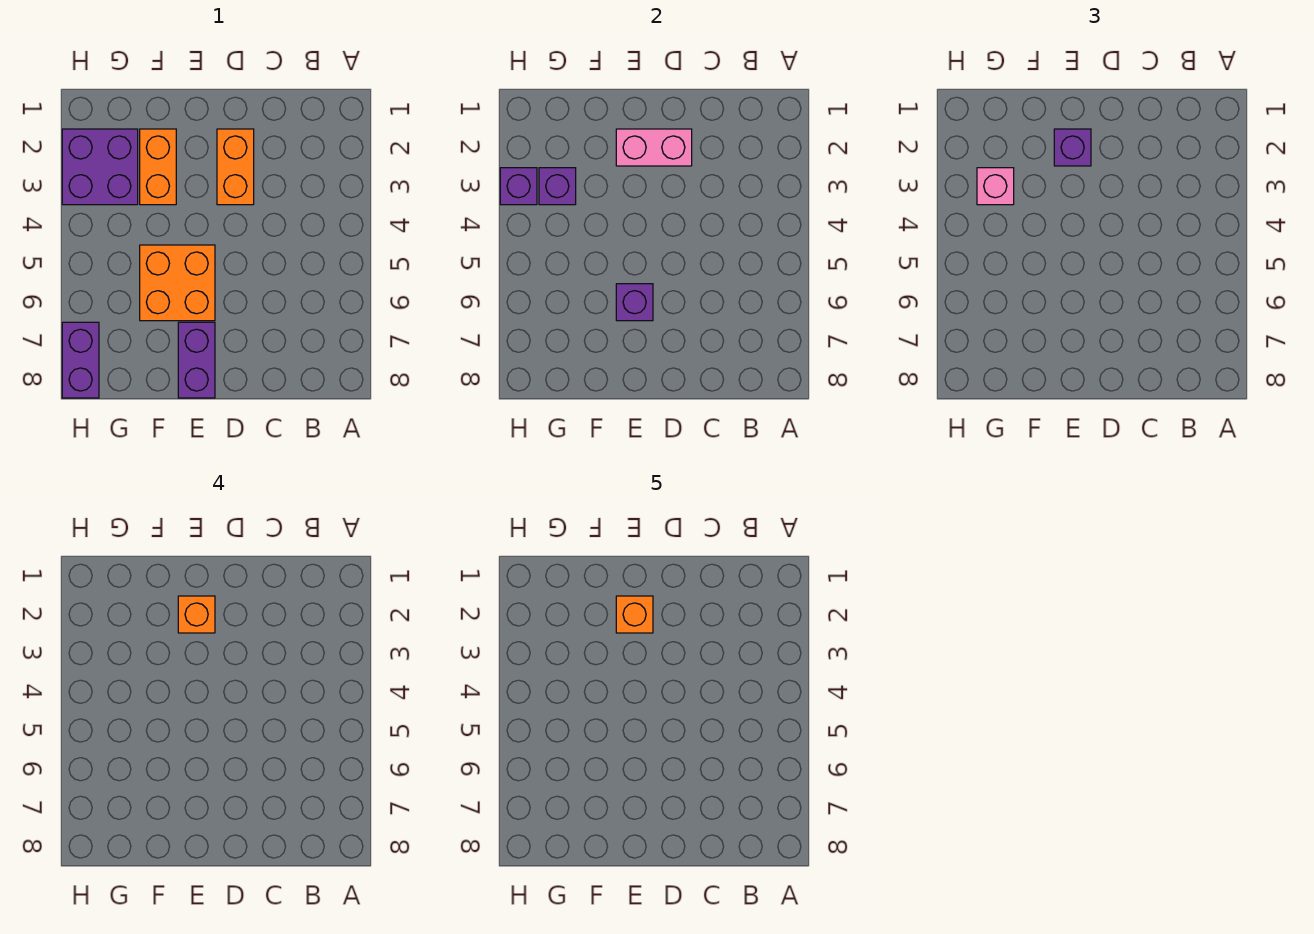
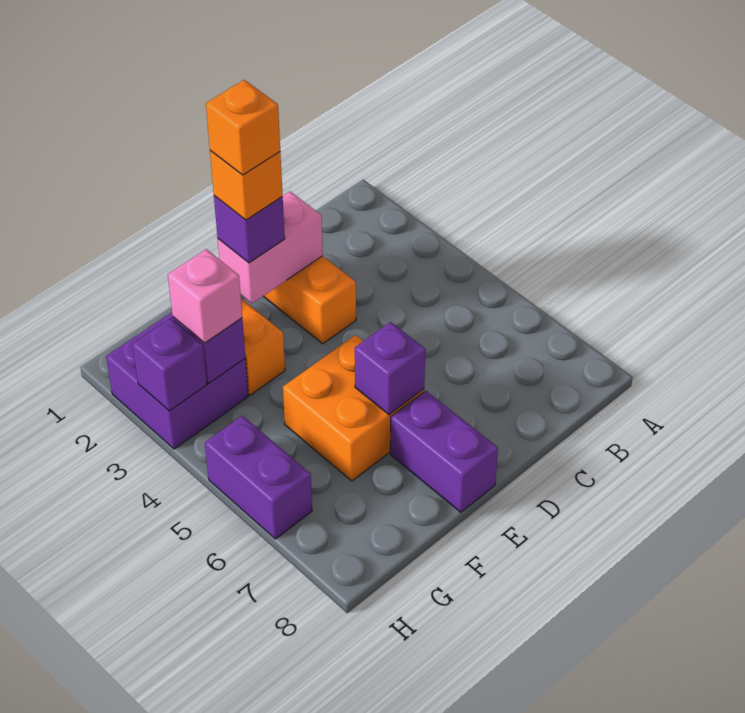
purple 1x2 brick [62,322,99,398] -> purple 1x2 brick moved to [205,416,312,539]

